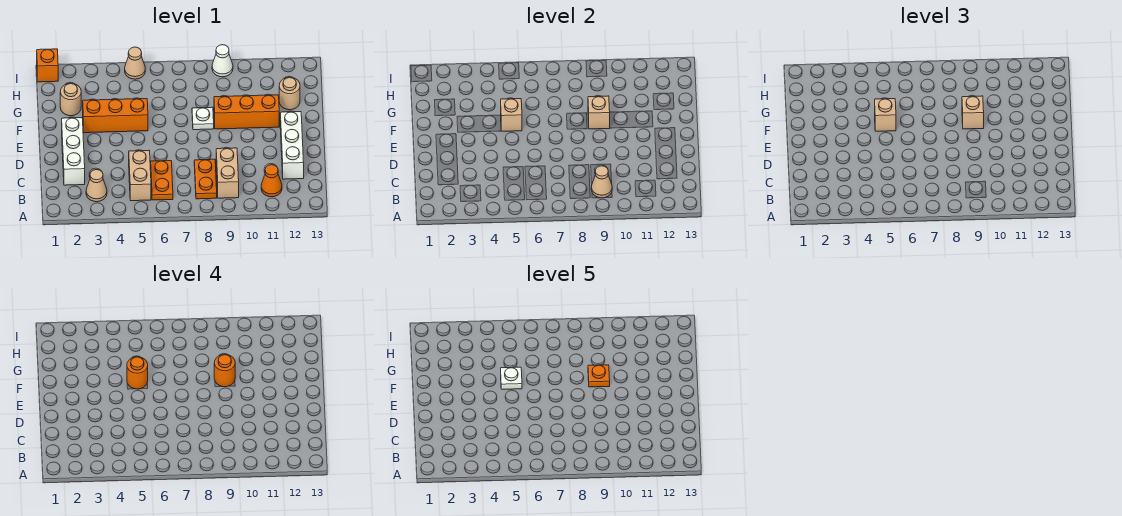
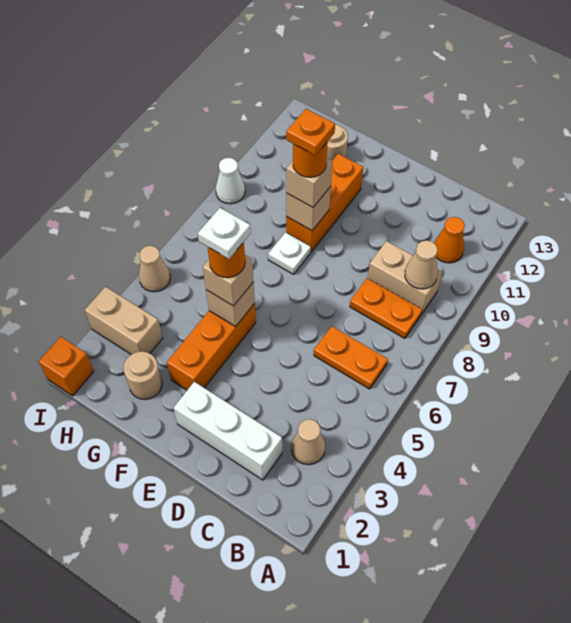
tan 1x2 brick [129,150,151,201] -> tan 1x2 brick moved to [85,287,163,354]
white 1x3 brick [280,112,304,179] -> none

